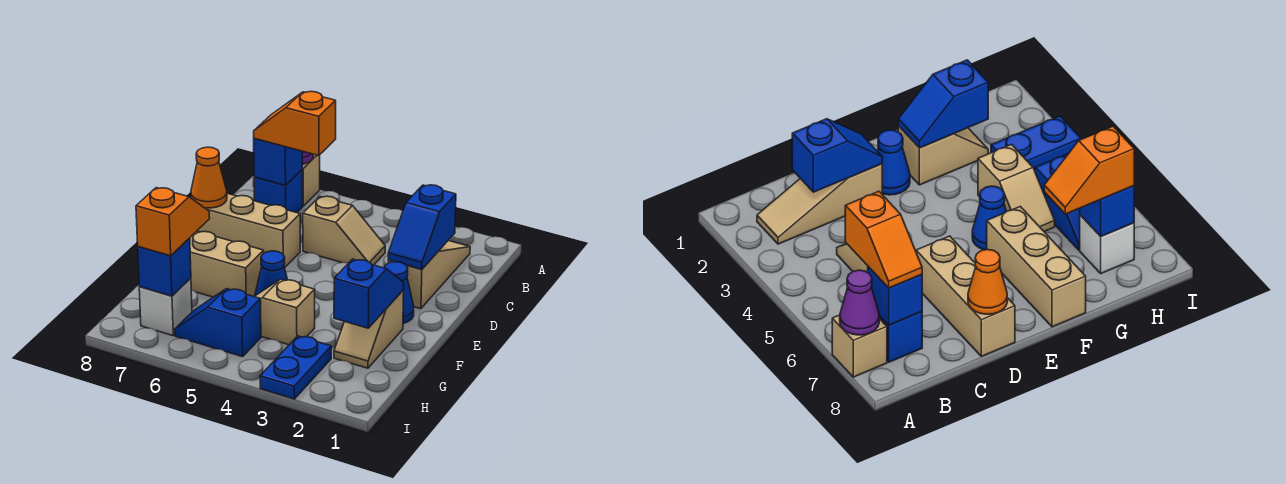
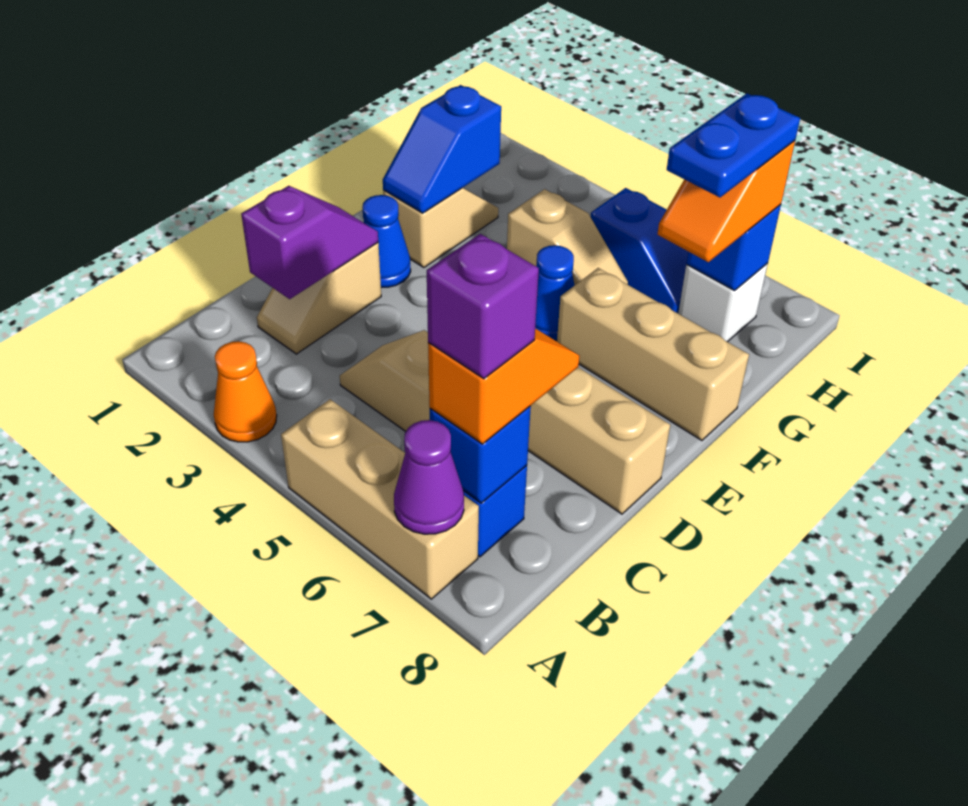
tan 1x1 brick [302,154,320,206] -> tan 1x3 brick [281,399,479,599]
tan 1x3 slope [388,241,470,309] -> tan 1x2 slope [257,243,381,354]
orange 1x2 slope [254,91,336,156] -> orange 1x2 slope turned to [428,328,579,444]
none -> purple 1x1 brick [427,234,539,379]
blue 1x2 slope [388,185,456,269] -> purple 1x2 slope [241,186,378,299]
orange 1x1 cone [191,147,227,208] -> orange 1x1 cone moved to [214,341,277,442]
blue 1x2 plate [260,336,331,399] -> blue 1x2 plate moved to [667,93,800,197]

